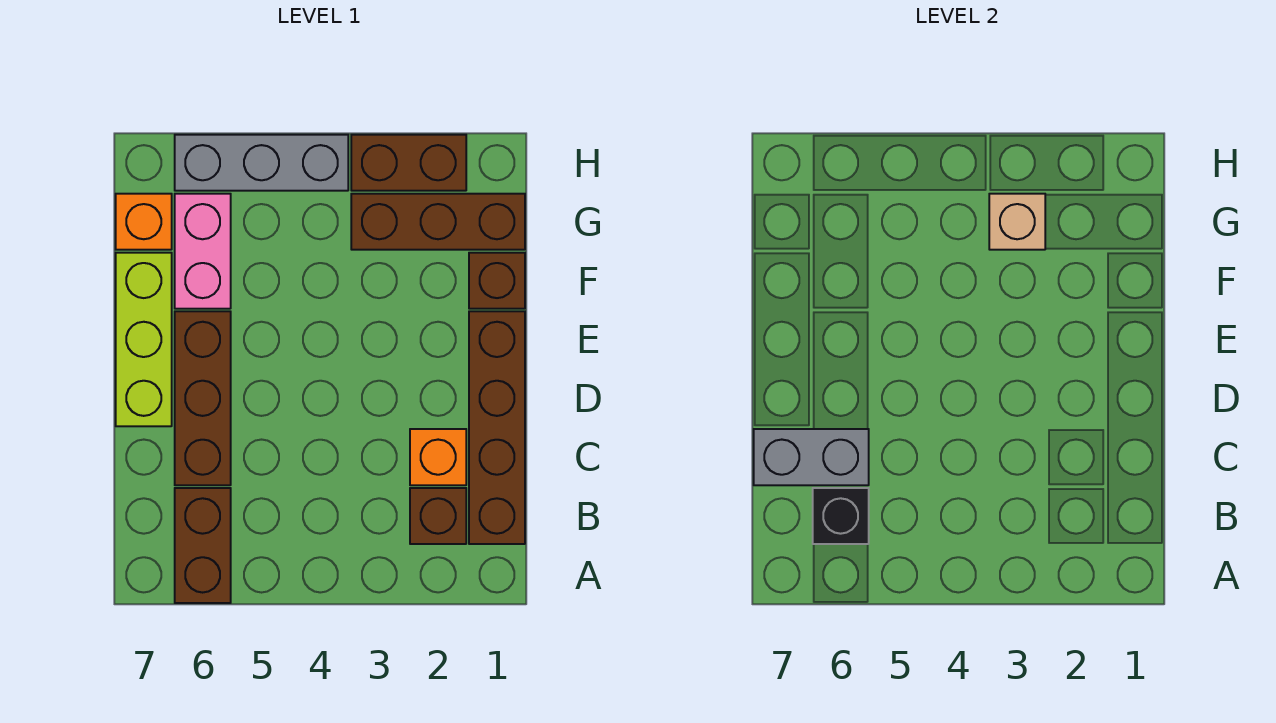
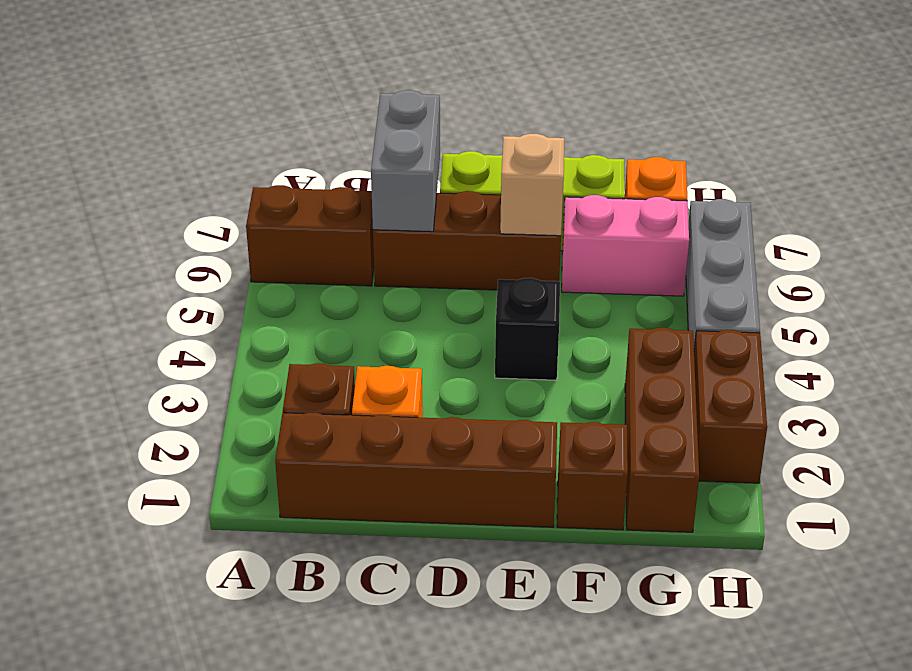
black 1x1 brick [813,488,869,544] -> black 1x1 brick moved to [495,278,560,380]
tan 1x1 brick [989,194,1045,250] -> tan 1x1 brick moved to [500,134,564,236]

